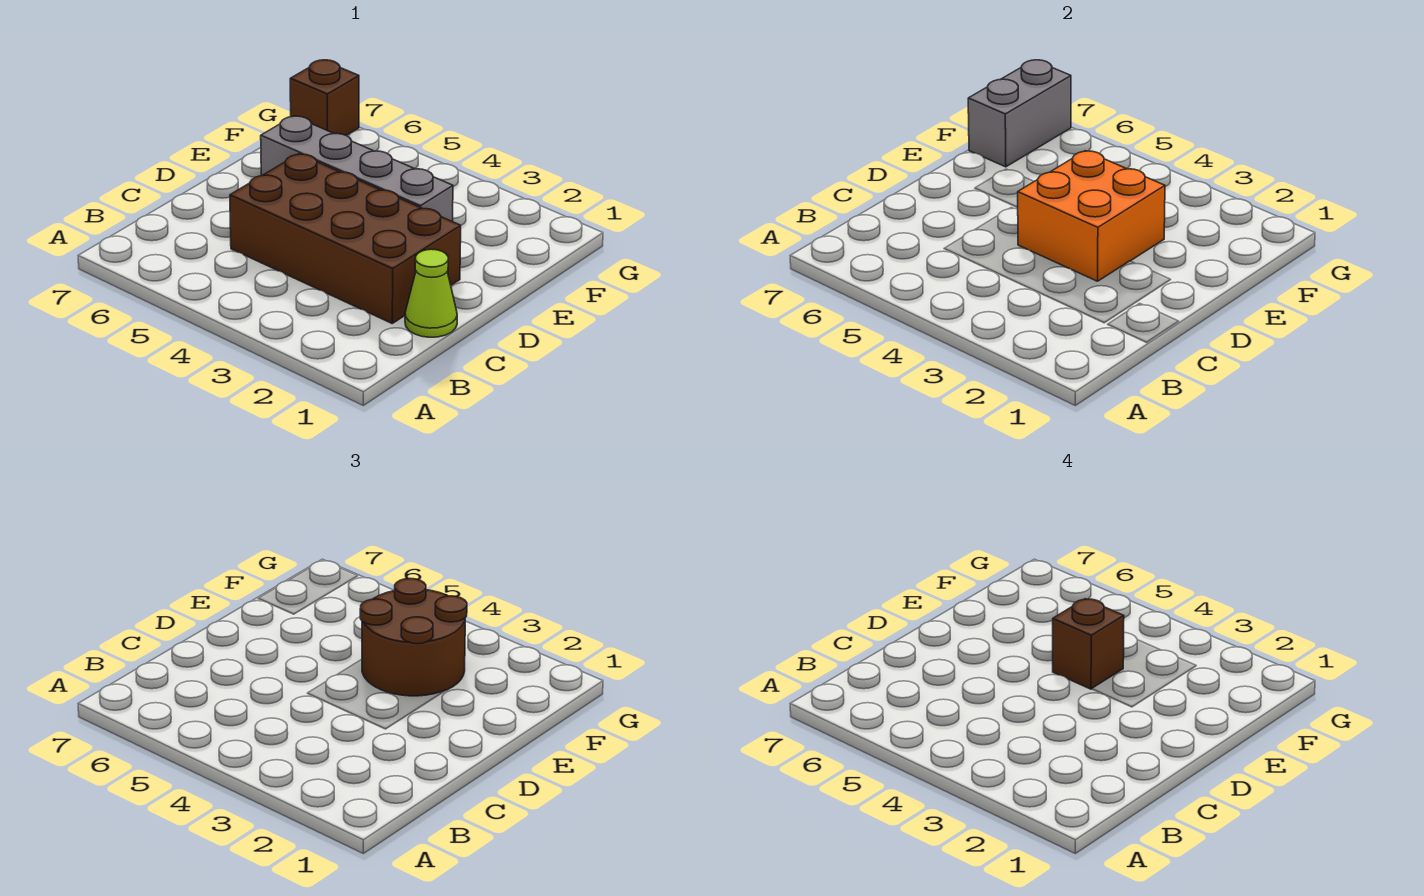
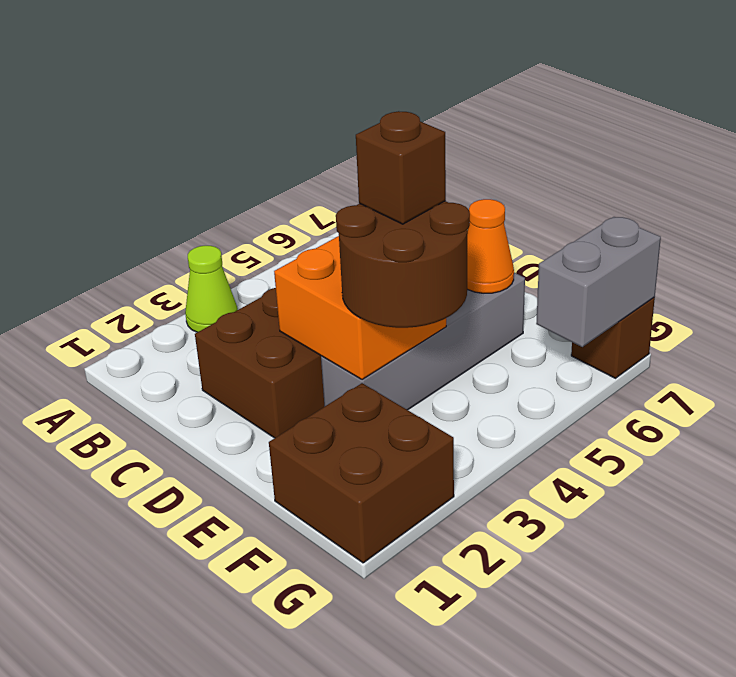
lime 1x1 cone [405,249,457,337] -> lime 1x1 cone moved to [185,246,238,332]
none -> orange 1x1 cone [467,199,514,293]
none -> brown 2x2 brick [269,383,454,563]
grey 1x2 brick [968,60,1071,167] -> grey 1x2 brick turned to [536,217,661,347]

